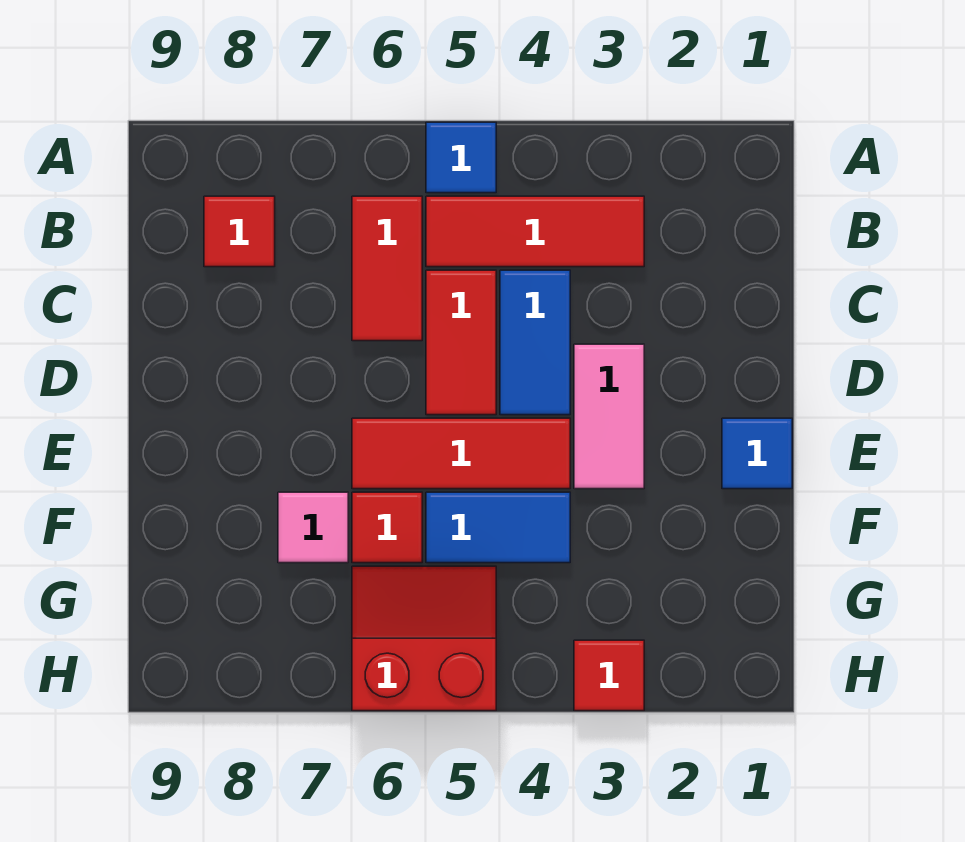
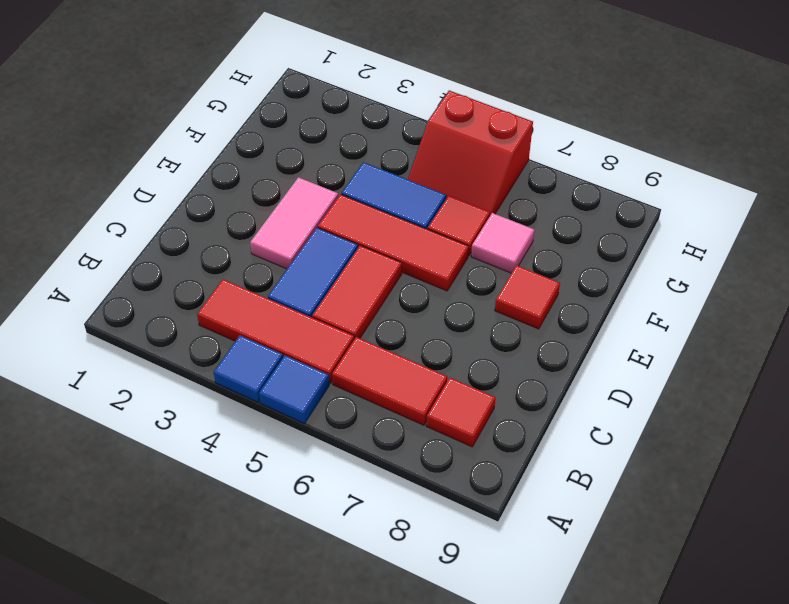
red 1x2 tile [352,196,422,341] -> red 1x2 tile turned to [332,337,447,425]
blue 1x1 tile [722,418,792,489] -> blue 1x1 tile moved to [214,335,283,402]
red 1x1 tile [574,640,644,711] -> red 1x1 tile moved to [495,265,560,329]

